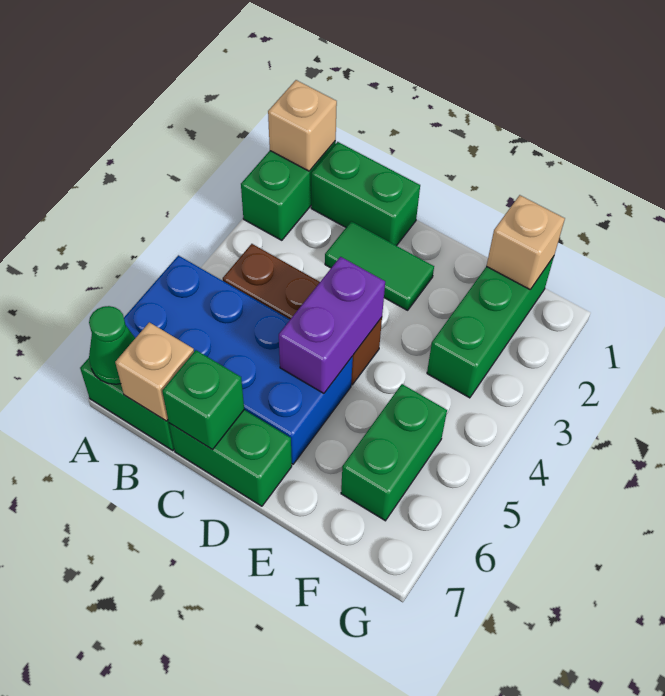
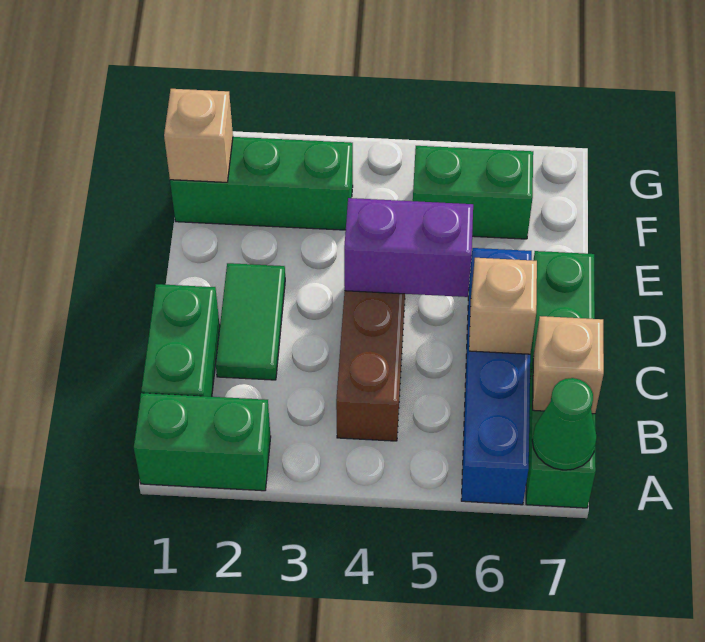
tan 1x1 brick [268,80,337,171] -> tan 1x1 brick moved to [469,258,537,354]
blue 2x4 brick [124,255,353,464] -> blue 1x4 brick [461,248,532,505]
green 1x1 brick [162,350,244,450] -> none

